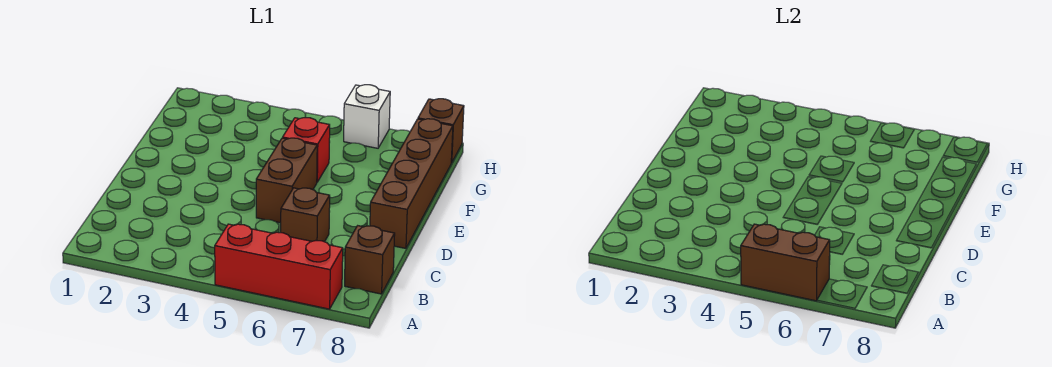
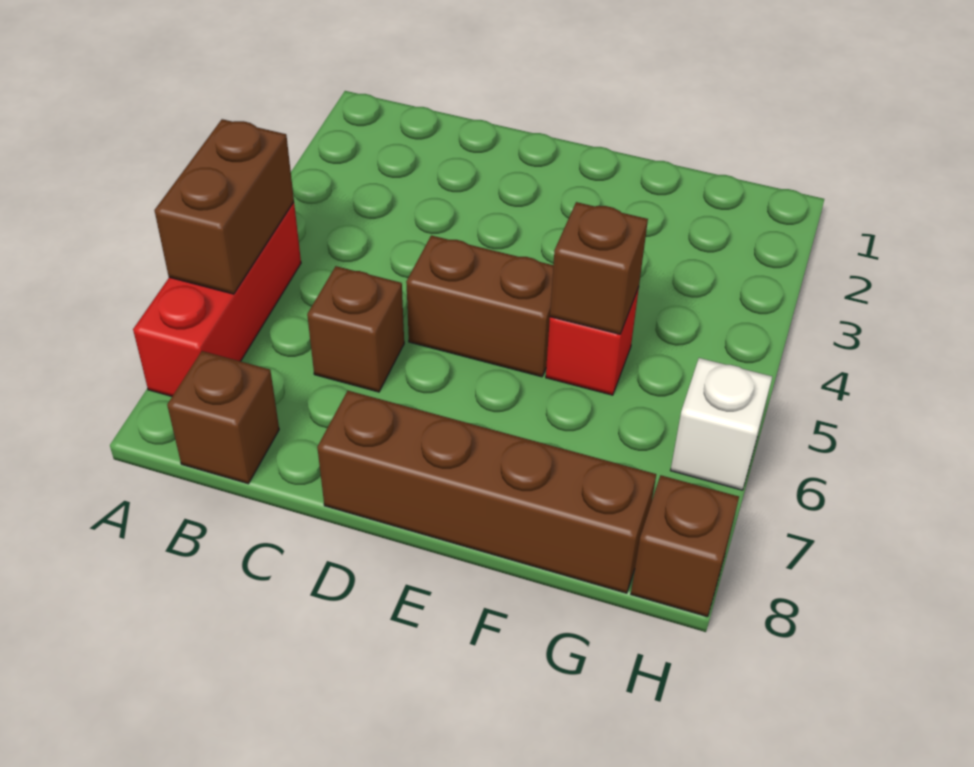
none -> brown 1x1 brick [550,202,648,334]

